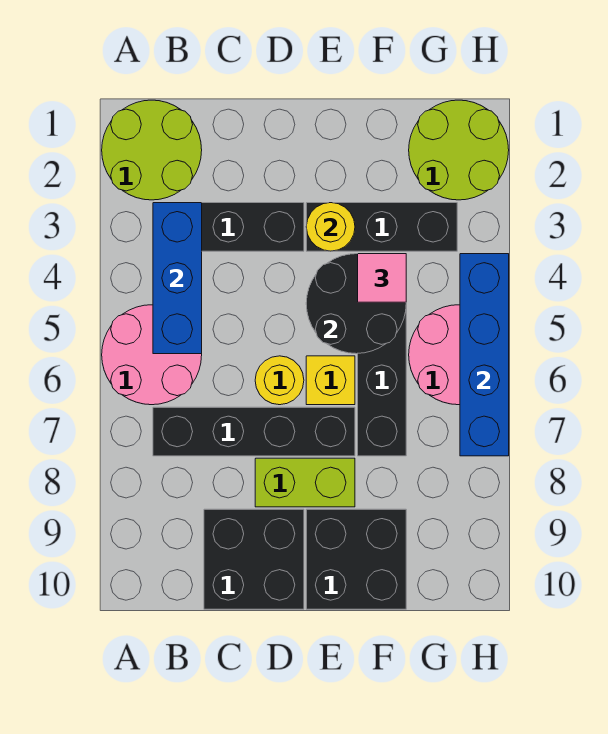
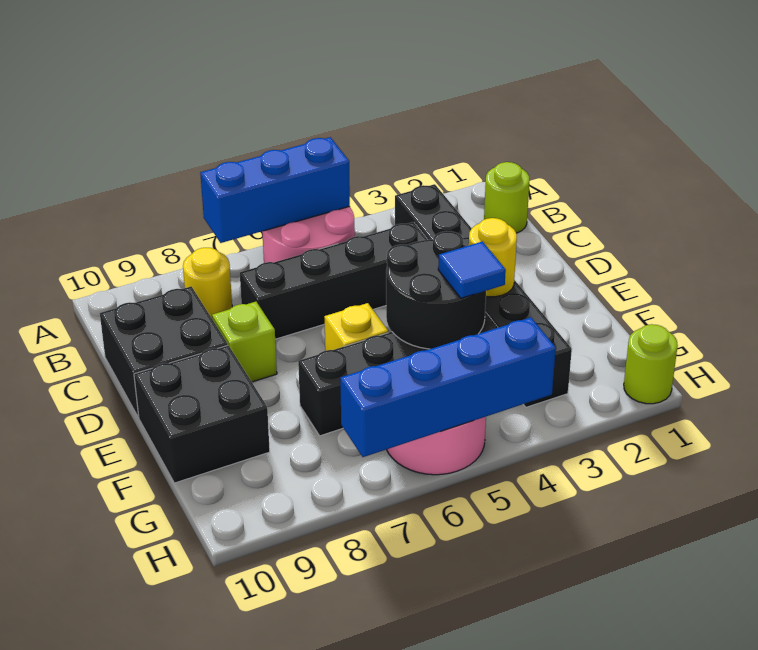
lime 2x2 round brick [102,100,202,200] -> lime 1x1 round brick [484,162,529,233]
blue 1x3 brick [153,203,202,354] -> blue 1x3 brick moved to [200,137,350,243]
black 1x4 brick [153,407,355,456] -> black 1x4 brick turned to [240,222,428,339]
yellow 1x1 round brick [255,356,304,405] -> yellow 1x1 round brick moved to [183,248,232,318]
lime 1x2 brick [255,458,355,507] -> lime 1x1 brick [212,302,277,382]
pink 1x1 tile [358,254,406,302] -> blue 1x1 tile [438,242,506,298]
lime 2x2 round brick [409,100,509,200] -> lime 1x1 round brick [624,324,678,404]

